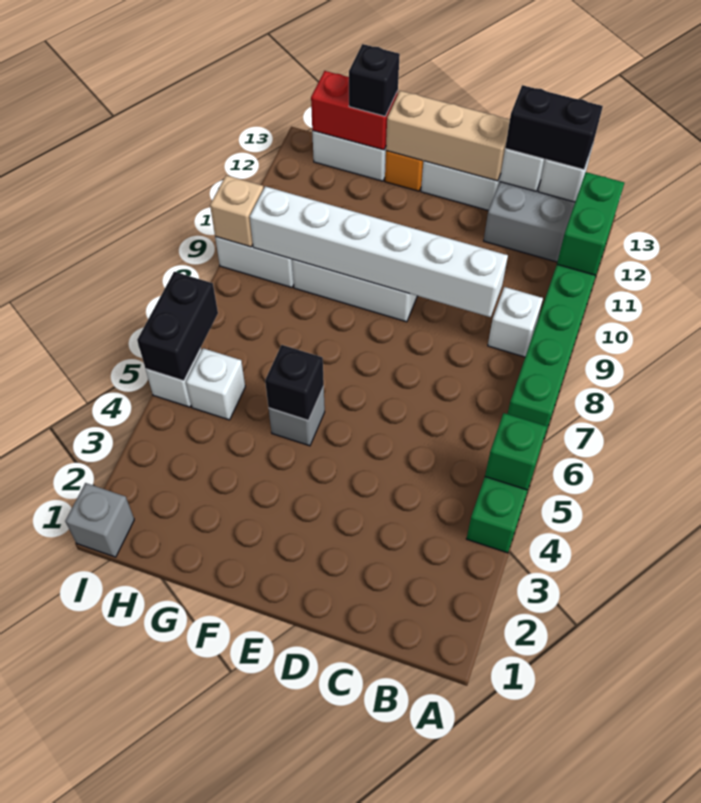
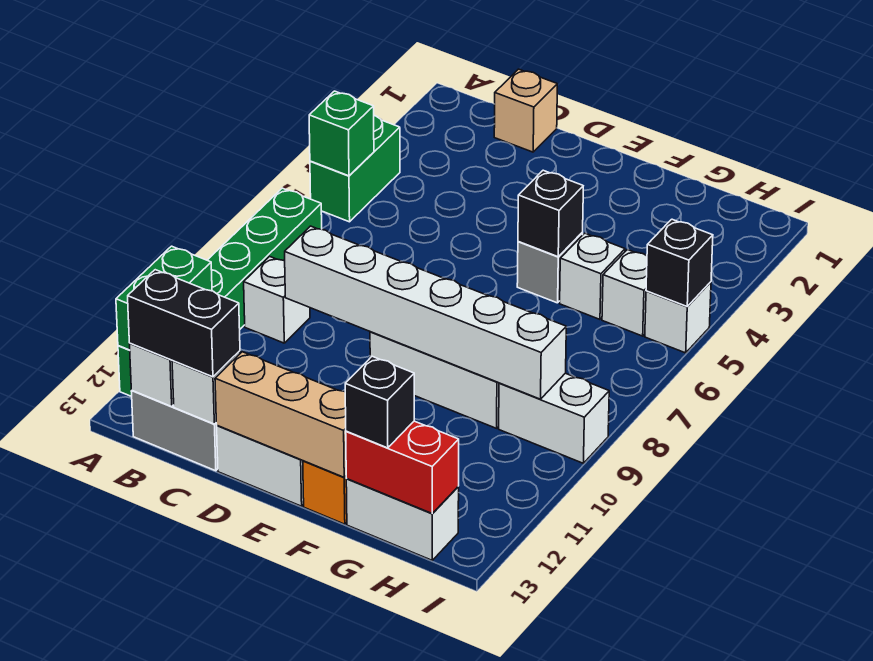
none -> white 1x1 brick [560,233,625,319]
grey 1x1 brick [65,483,134,557] -> none
black 1x2 brick [137,272,218,381] -> black 1x1 brick [646,219,713,307]
tan 1x1 brick [210,175,263,247] -> tan 1x1 brick moved to [494,69,557,152]

